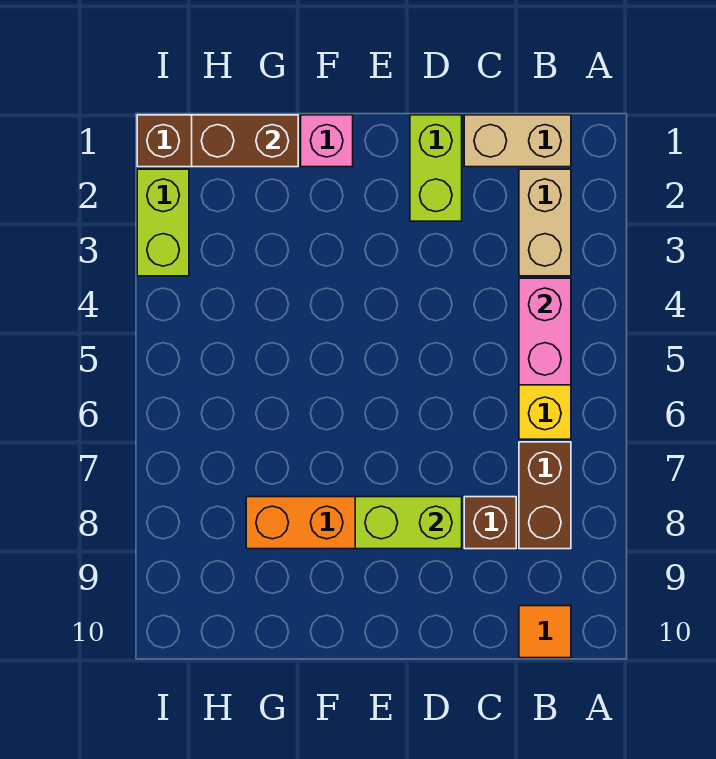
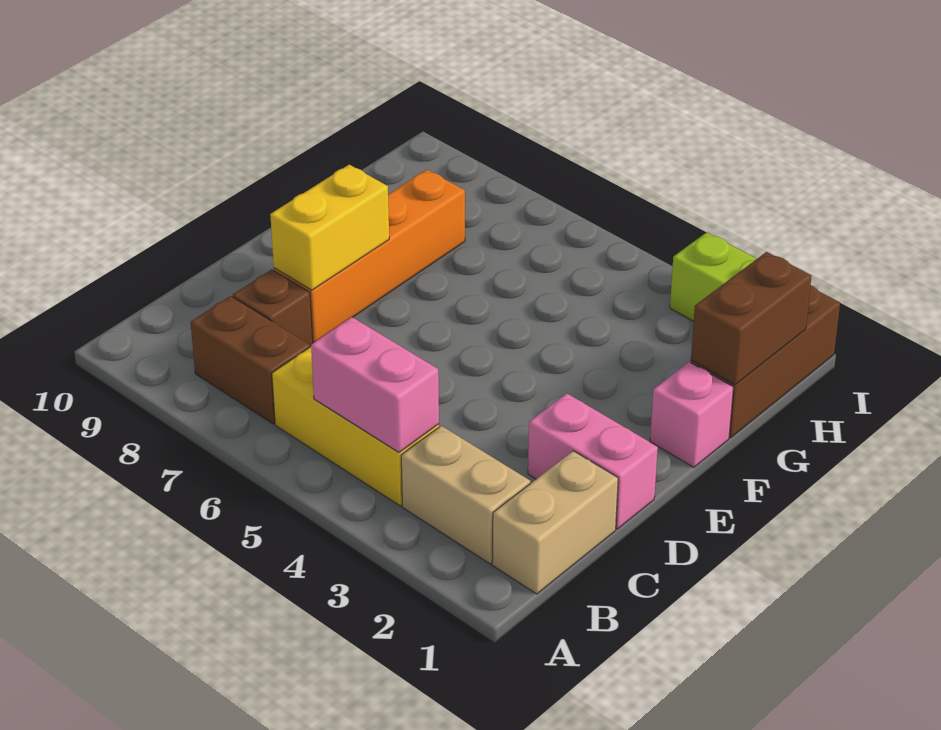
orange 1x1 tile [519,606,571,658] -> none
lime 1x2 brick [410,115,462,221] -> pink 1x2 brick [528,394,658,529]
lime 1x2 brick [355,497,462,549] -> yellow 1x2 brick [270,165,389,290]

